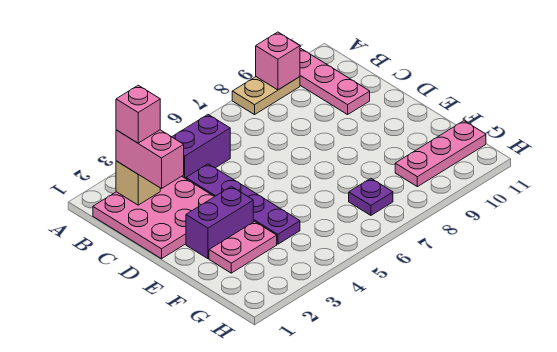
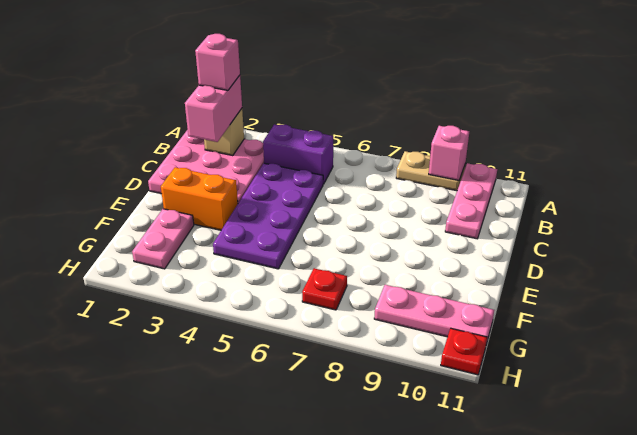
purple 1x4 plate [186,164,300,244] -> purple 2x4 plate [213,163,323,269]
purple 1x2 brick [186,186,253,259] -> orange 1x2 brick [161,167,238,230]
pink 1x2 plate [209,222,277,273] -> pink 1x2 plate turned to [132,209,194,269]
purple 1x1 plate [349,178,393,215] -> red 1x1 plate [302,268,347,310]
none -> red 1x1 plate [441,328,487,375]

